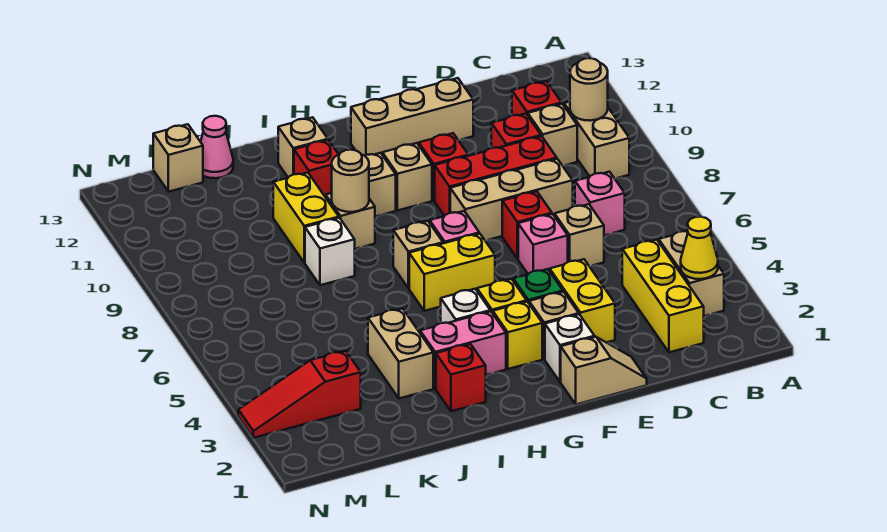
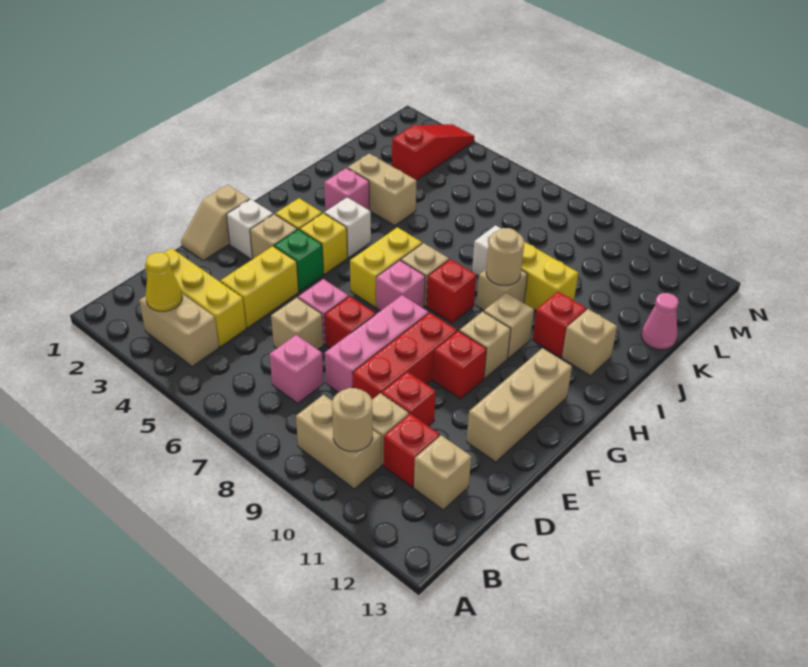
tan 1x3 brick [450,159,573,241] -> pink 1x3 brick [325,295,428,392]
yellow 1x2 brick [550,259,615,342] -> yellow 1x2 brick turned to [221,246,299,328]
pink 1x2 brick [420,311,506,389] -> pink 1x1 brick [324,168,370,211]
red 1x1 brick [436,344,486,411] -> red 1x1 brick moved to [426,259,476,323]
tan 1x1 brick [153,124,203,192] -> tan 1x1 brick moved to [414,435,471,510]

